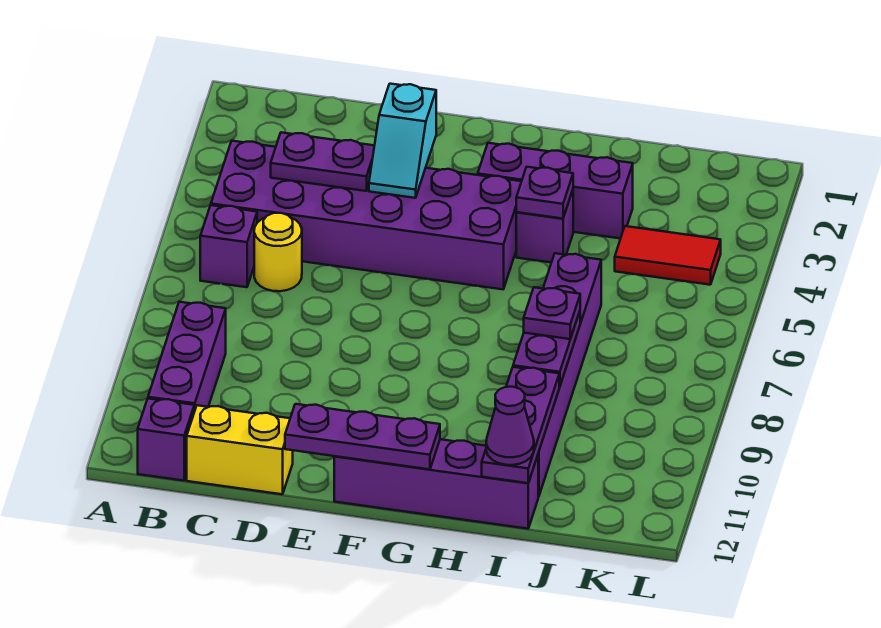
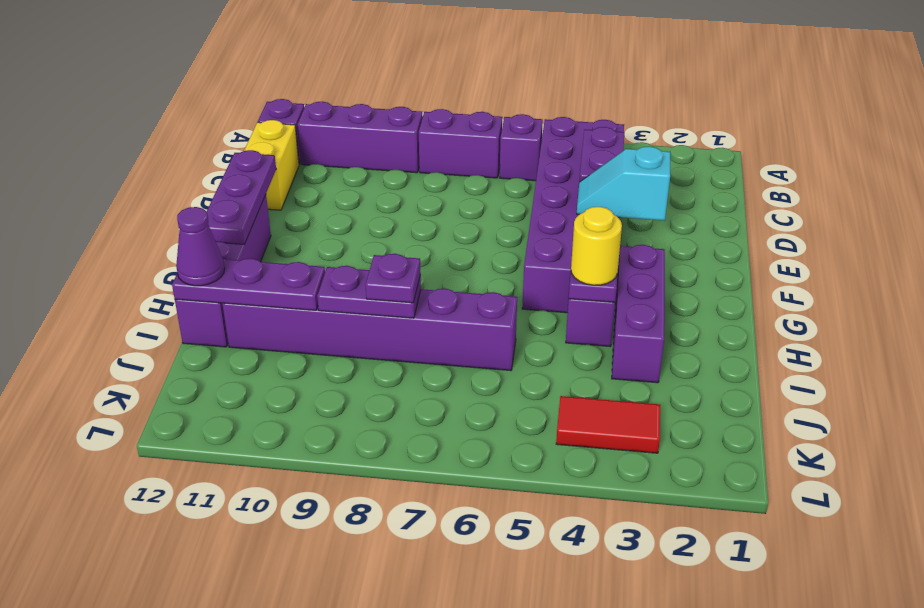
none -> purple 1x2 brick [419,109,502,178]
yellow 1x1 round brick [254,213,302,291] -> yellow 1x1 round brick moved to [571,207,622,285]
red 1x2 tile [615,226,721,285] -> red 1x2 tile turned to [556,396,660,453]

